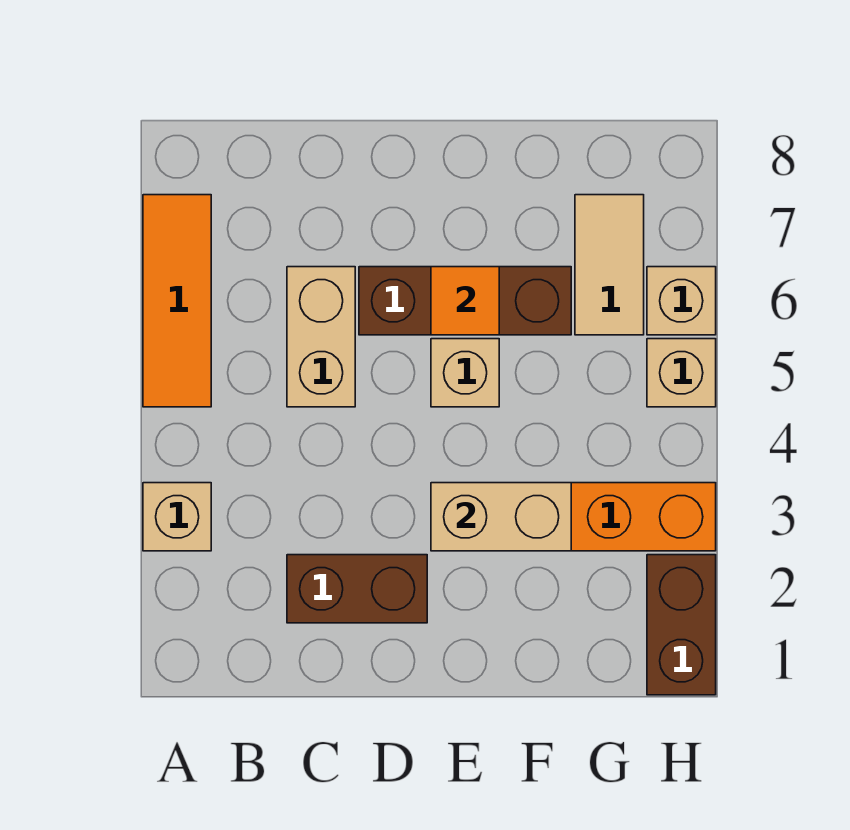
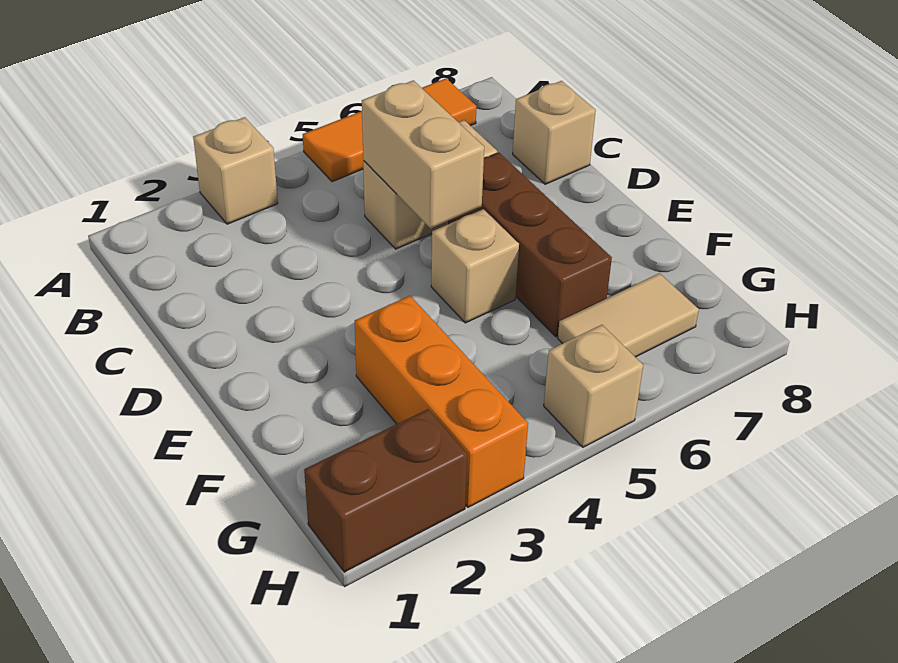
brown 1x2 brick [287,555,427,623] -> none
tan 1x2 brick [431,483,571,551] -> tan 1x2 brick moved to [362,80,484,229]
orange 1x1 tile [431,267,499,335] -> none
tan 1x1 brick [647,267,716,335] -> tan 1x1 brick moved to [513,81,596,184]

